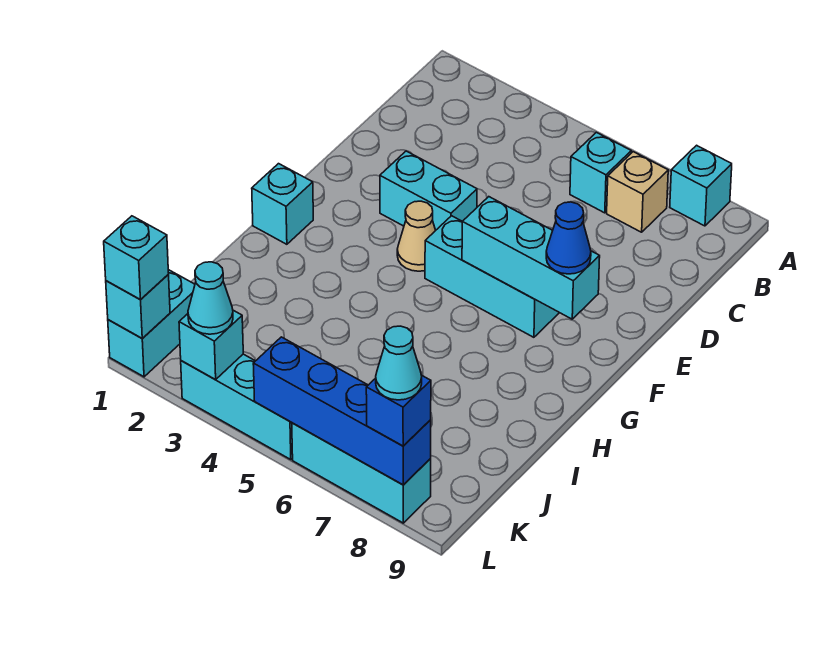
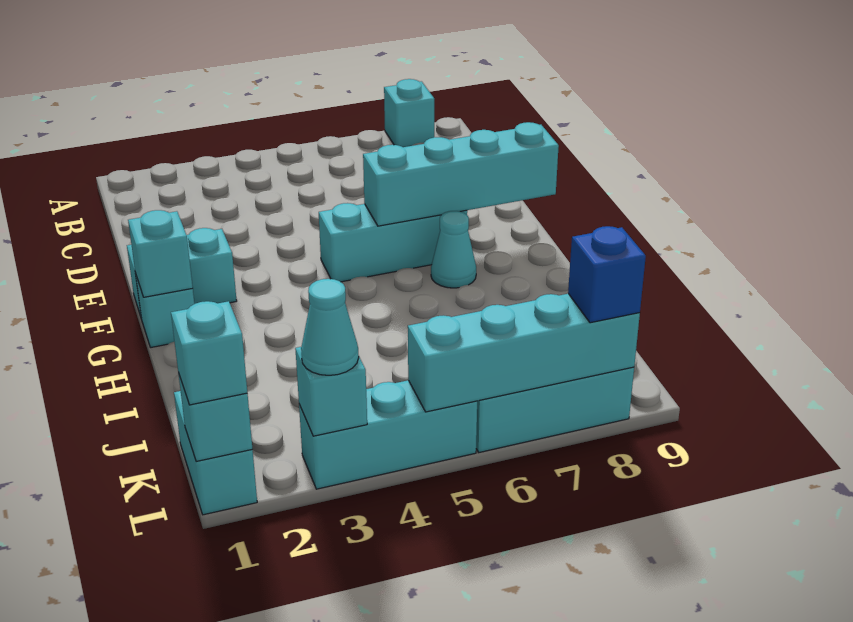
cyan 1x1 brick [570,132,631,213] -> cyan 1x1 brick moved to [128,210,193,297]
tan 1x1 brick [607,152,668,232] -> none
cyan 1x2 brick [380,151,477,230] -> cyan 1x2 brick moved to [127,228,237,319]
tan 1x1 cone [397,201,436,271] -> none
cyan 1x3 brick [462,197,600,319] -> cyan 1x4 brick [363,122,559,226]
blue 1x1 cone [546,202,591,274] -> none
blue 1x4 brick [253,337,431,485] -> cyan 1x4 brick [408,294,640,412]
cyan 1x1 cone [376,326,422,400] -> cyan 1x1 cone moved to [431,211,476,288]

